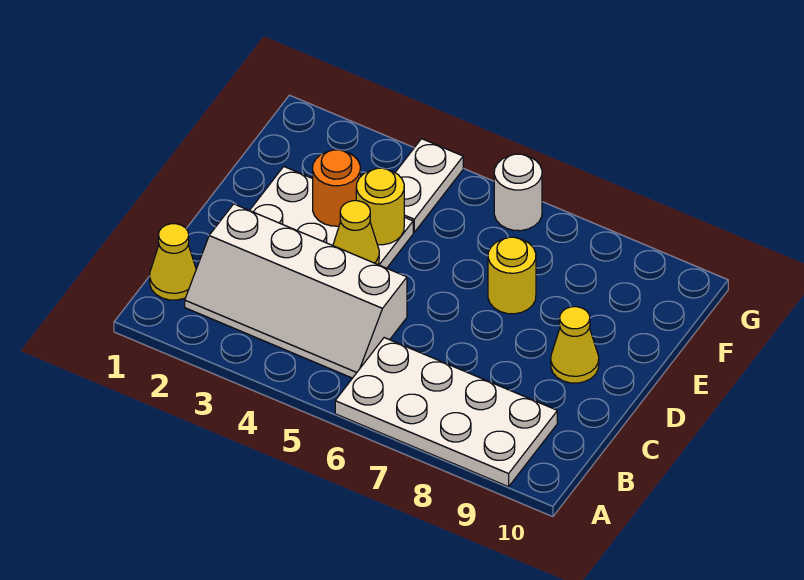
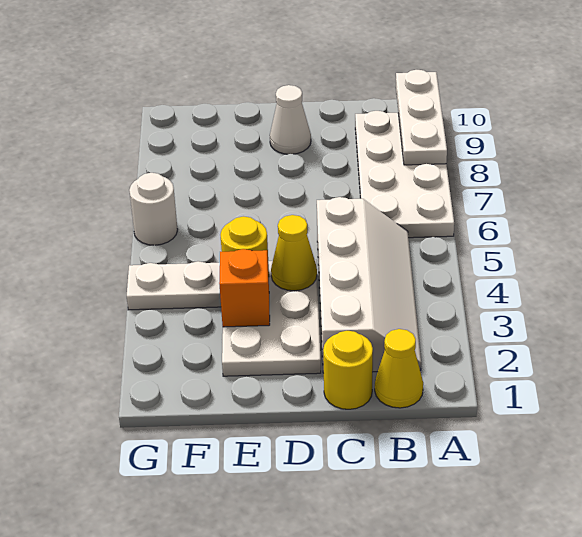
none -> white 1x3 plate [396,70,447,165]
yellow 1x1 cone [551,307,599,383] -> white 1x1 cone [270,85,311,154]
orange 1x1 round brick [313,150,360,226] -> orange 1x1 brick [219,249,270,327]
yellow 1x1 round brick [488,237,536,314] -> yellow 1x1 round brick moved to [323,331,373,409]

